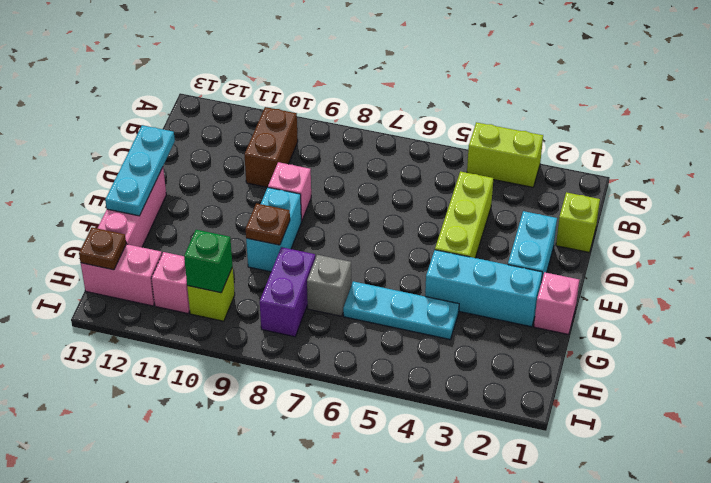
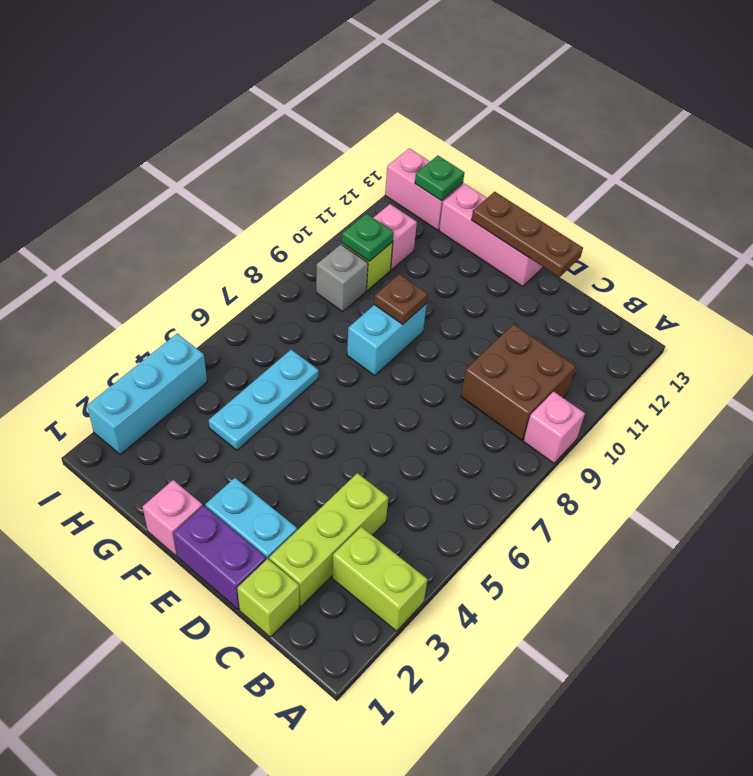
lime 1x2 brick [467,122,543,187] -> lime 1x2 brick turned to [332,527,428,631]
brown 1x2 brick [244,107,298,187] -> brown 2x2 brick [461,324,575,440]
lime 1x3 brick [435,171,493,258] -> lime 1x3 brick turned to [269,473,388,606]
pink 1x1 brick [268,162,311,222] -> pink 1x1 brick moved to [523,392,585,463]
cyan 1x3 plate [105,125,175,216] -> brown 1x3 plate [472,192,583,277]
cyan 1x2 brick [246,187,301,272] -> cyan 1x2 brick turned to [347,304,427,375]
cyan 1x3 brick [425,250,542,327] -> cyan 1x3 brick moved to [87,334,207,455]
grey 1x1 brick [307,255,351,316] -> grey 1x1 brick moved to [316,245,368,312]
purple 1x2 brick [260,247,315,337] -> purple 1x2 brick moved to [173,506,266,609]
green 1x1 brick [184,230,233,293] -> green 1x1 plate [342,214,394,261]
pink 1x2 brick [81,244,162,306] -> pink 1x2 brick turned to [385,148,463,230]
brown 1x1 plate [79,227,126,270] -> green 1x1 plate [415,156,464,200]

